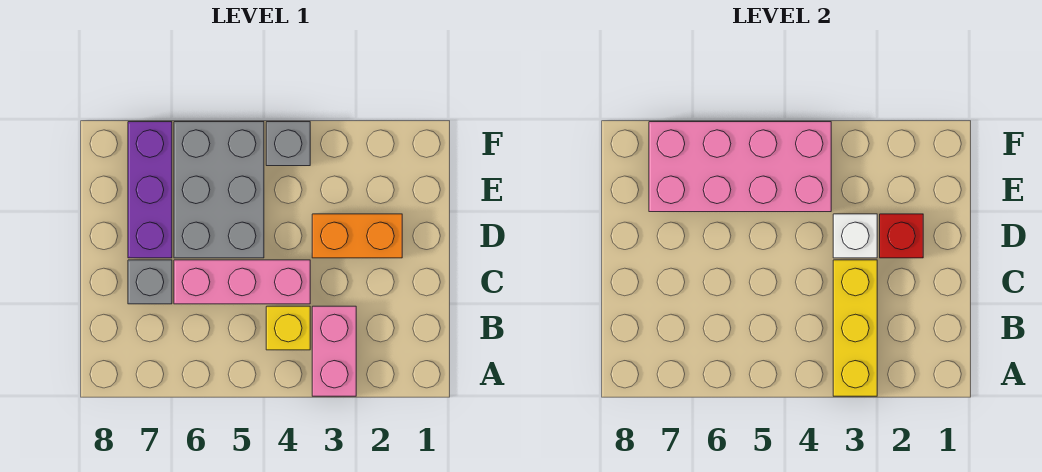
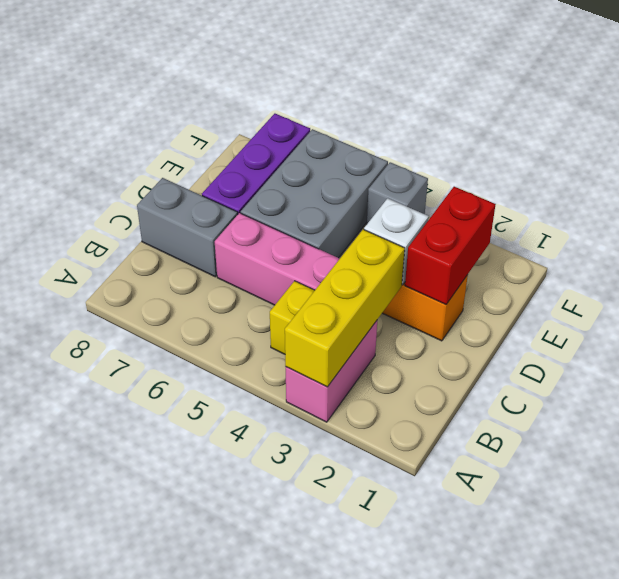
grey 1x1 brick [128,260,172,304] -> grey 1x2 brick [137,178,238,277]
red 1x1 brick [880,214,923,258] -> red 1x2 brick [405,187,496,305]
pink 2x4 brick [649,122,831,212] -> none

